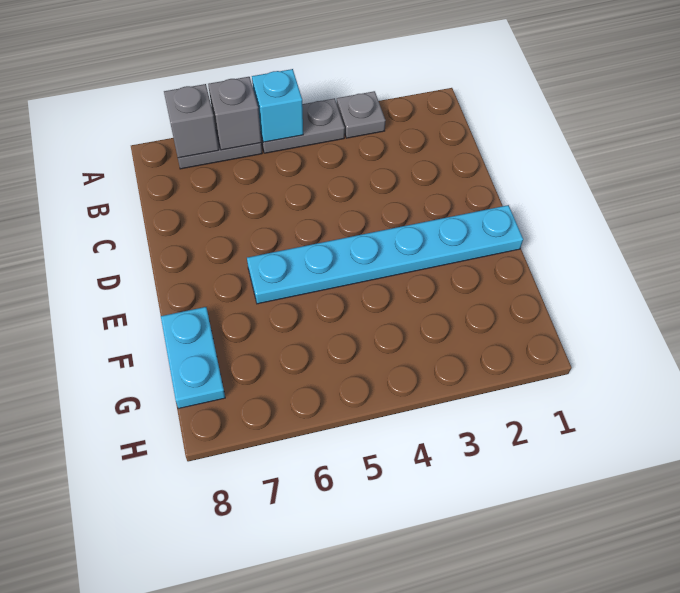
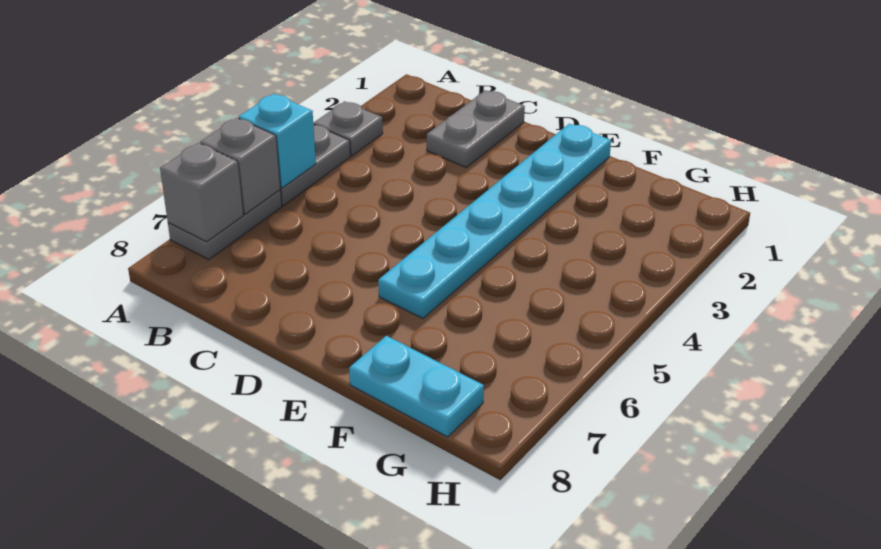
none -> grey 1x2 plate [427,90,525,167]

